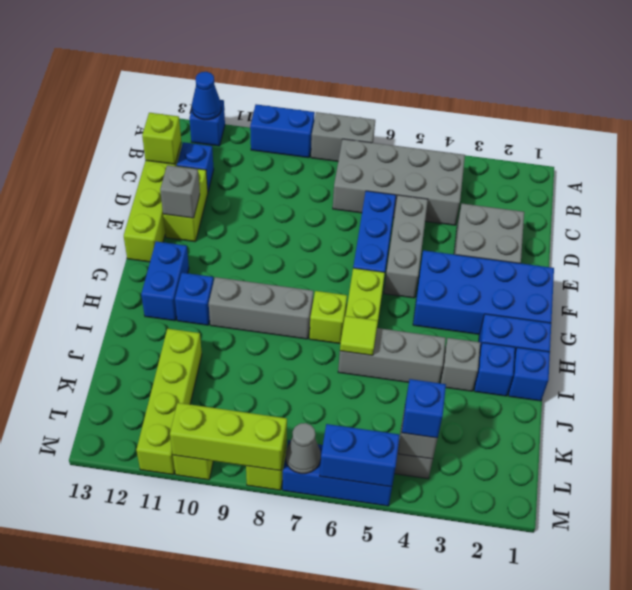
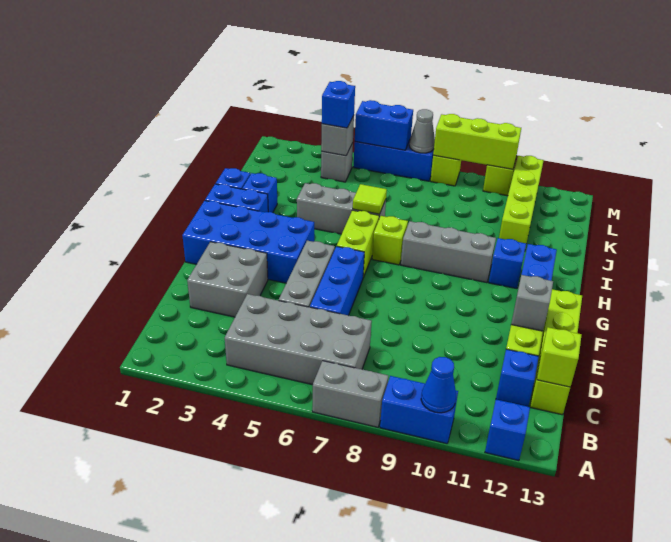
blue 1x1 cone [192,72,221,120] -> blue 1x1 cone moved to [421,357,456,413]
grey 1x1 brick [440,338,480,391] -> none

